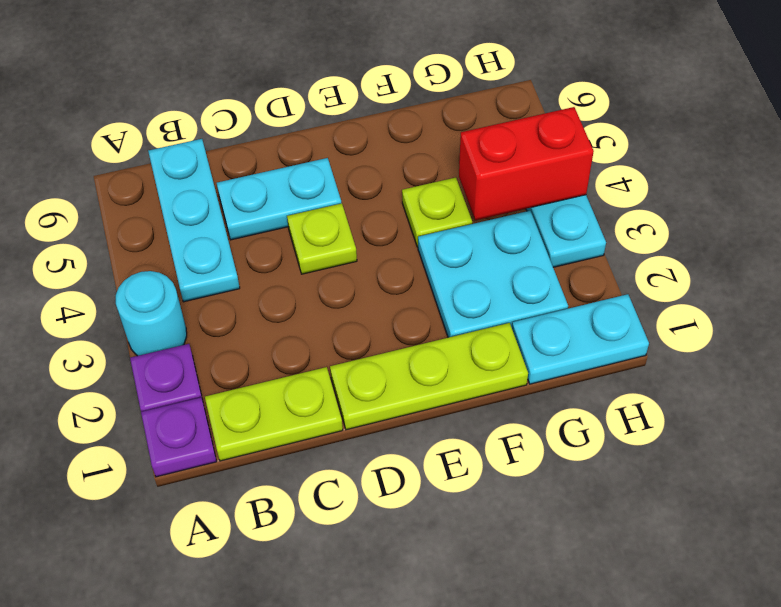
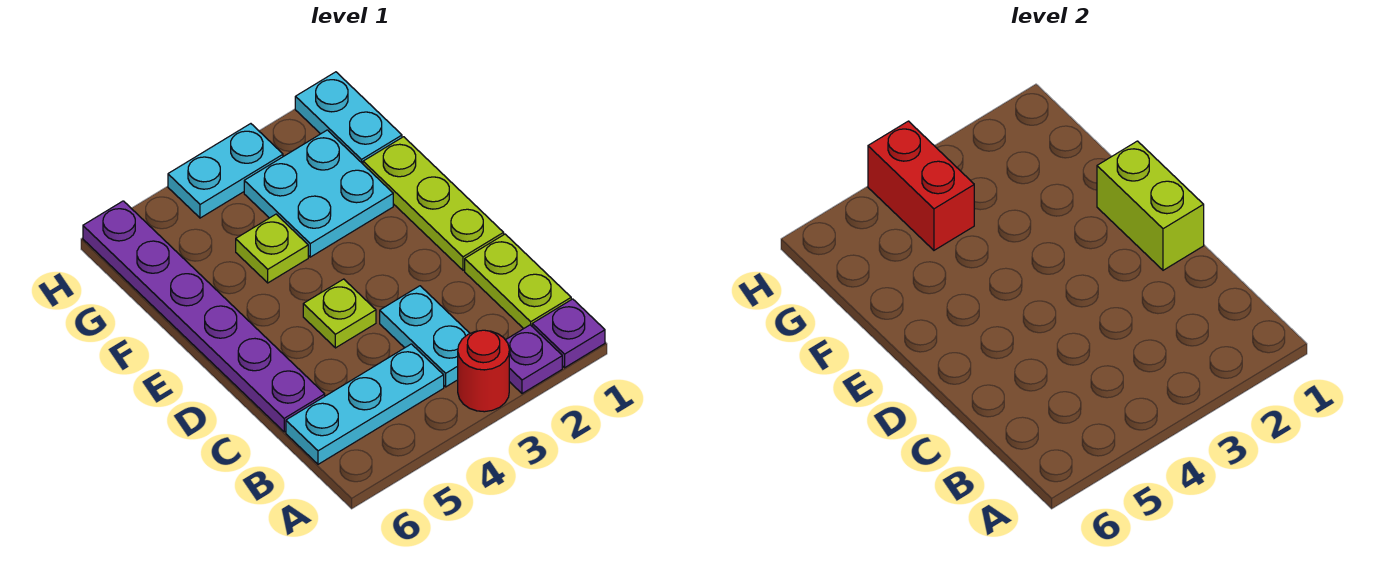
cyan 1x1 round brick [116,271,187,356] -> red 1x1 round brick [458,330,509,412]
cyan 1x2 plate [217,158,341,240] -> cyan 1x2 plate moved to [380,286,470,387]
none -> purple 1x6 plate [83,201,325,432]
none -> lime 1x2 brick [1097,141,1204,270]

